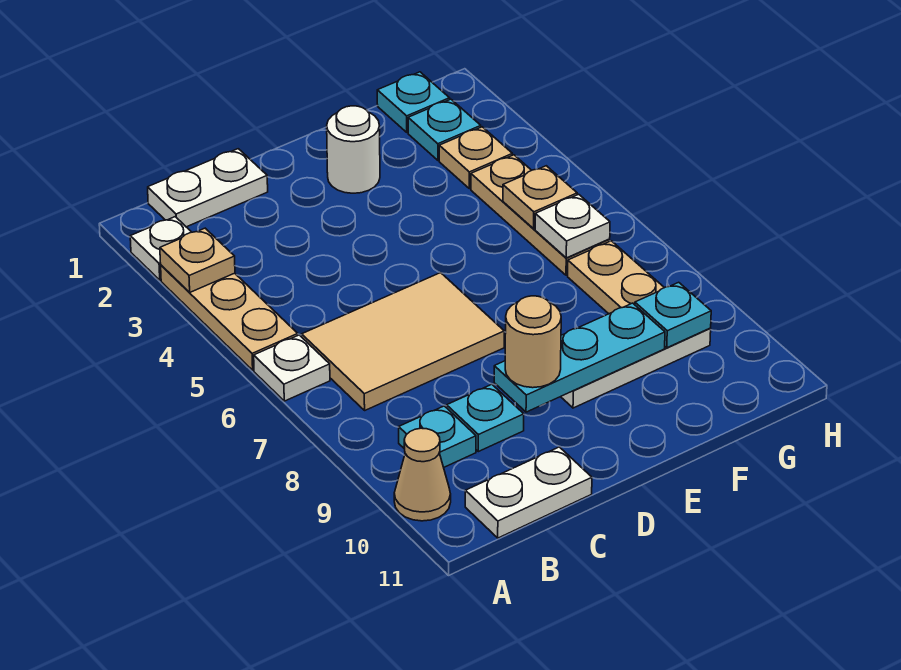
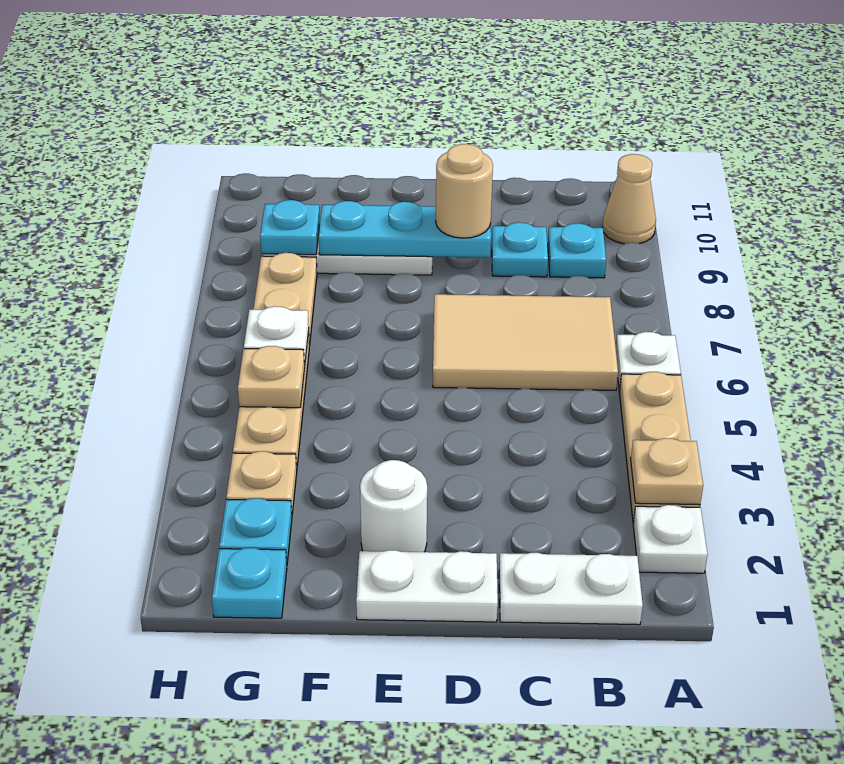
white 1x2 plate [465,447,592,538] -> white 1x2 plate moved to [356,550,498,622]

